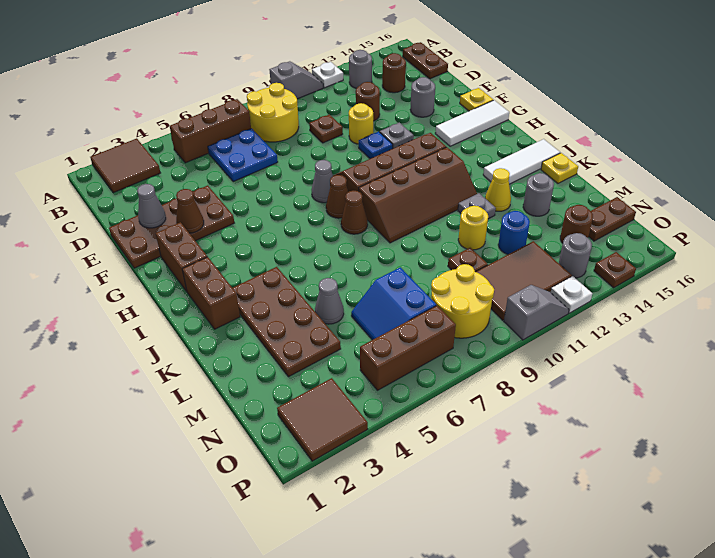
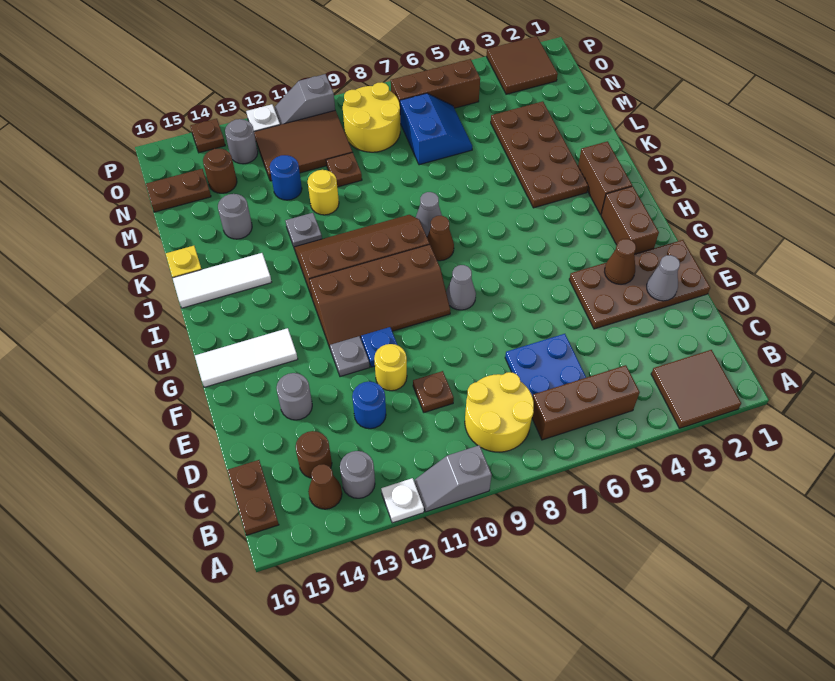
brown 1x1 round brick [356,82,380,121] -> blue 1x1 round brick [352,382,386,429]
yellow 1x1 plate [460,88,493,111] -> none
brown 1x1 cone [326,175,348,218] -> brown 1x1 cone moved to [308,464,342,509]
yellow 1x1 cone [485,168,511,211] -> none
grey 1x1 cone [315,278,344,324] -> grey 1x1 cone moved to [416,192,442,236]

